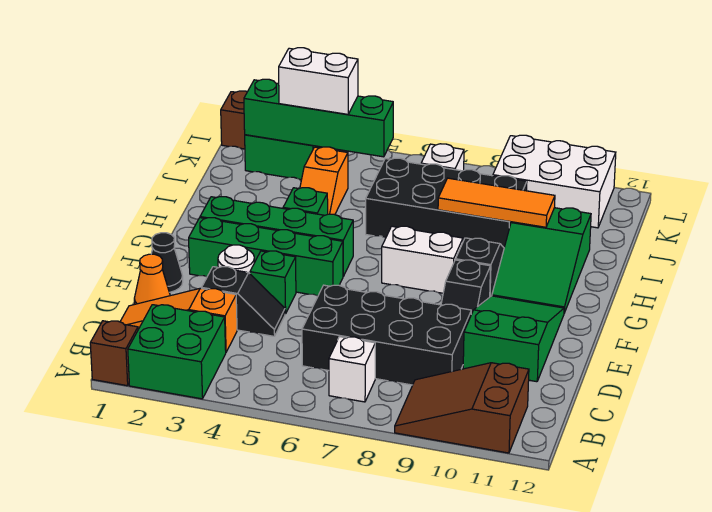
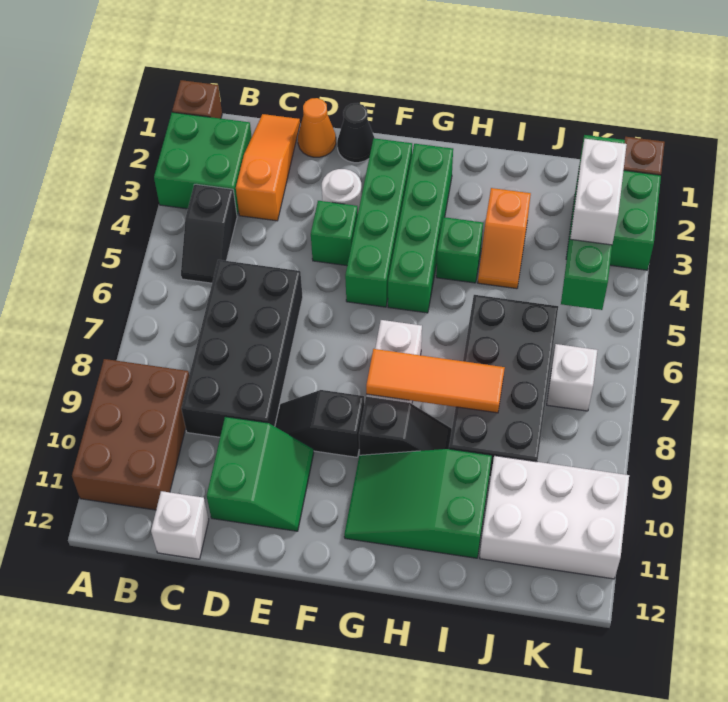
brown 2x3 slope [395,363,529,453] -> brown 2x3 brick [72,359,189,510]
white 1x1 brick [329,337,375,402] -> white 1x1 brick moved to [151,491,209,559]
black 1x2 slope [202,267,285,336] -> black 1x2 slope moved to [181,184,237,283]
green 2x3 slope [463,296,564,382] -> green 2x2 slope [207,417,314,531]
orange 1x2 slope [300,147,348,215] -> orange 1x2 slope turned to [478,188,531,289]
orange 1x3 tile [438,178,555,227] -> orange 1x3 tile turned to [366,349,505,413]
white 2x3 brick [493,135,616,228] -> white 2x3 brick turned to [480,456,629,579]

